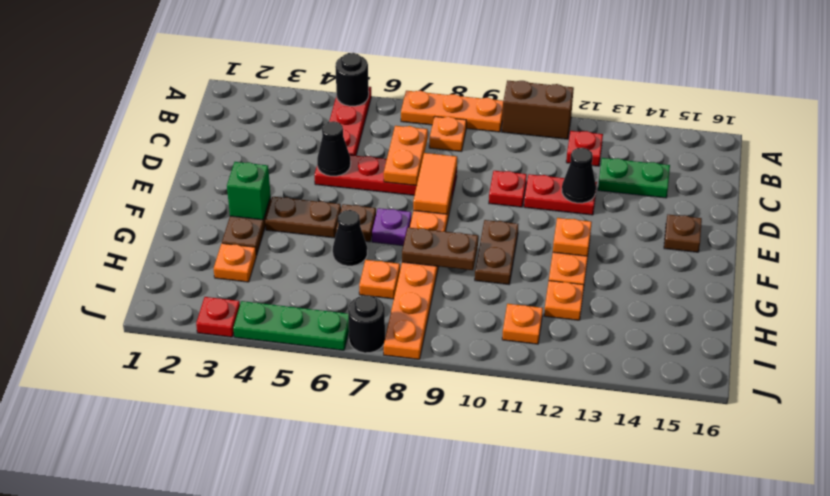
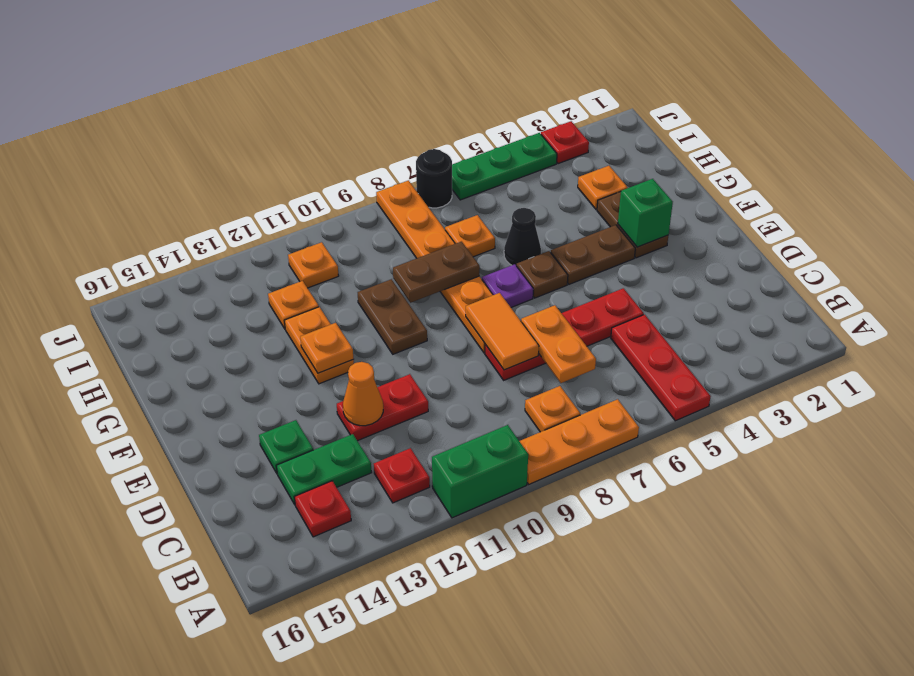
black 1x1 round brick [335,53,369,106] -> none
brown 1x2 brick [502,81,574,139] -> green 1x2 brick [432,425,528,518]
black 1x1 cone [317,121,351,176] -> none
red 1x1 plate [489,171,527,207] -> red 1x1 plate moved to [295,481,351,537]
black 1x1 cone [562,148,596,203] -> orange 1x1 cone [343,362,383,426]
none -> green 1x1 plate [259,420,313,473]
brown 1x1 plate [664,215,702,252] -> none

